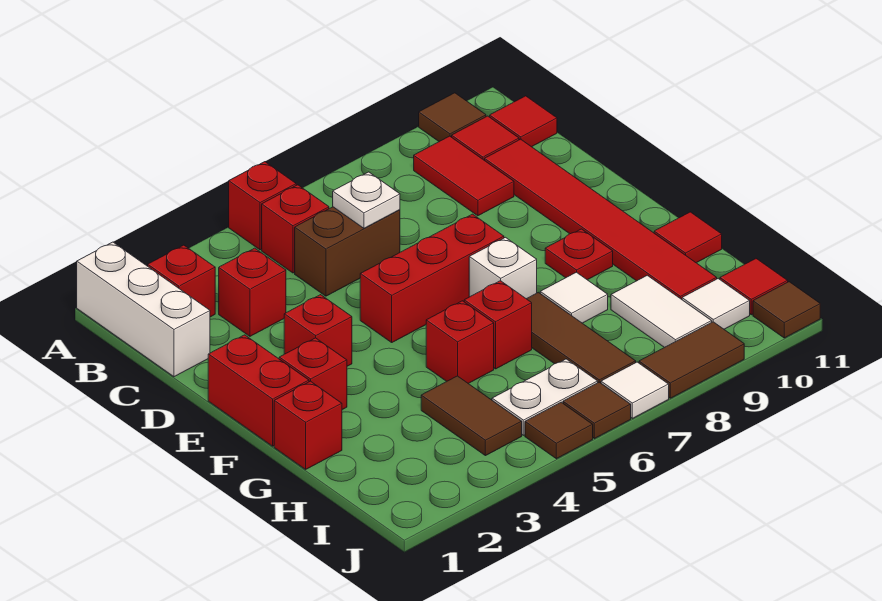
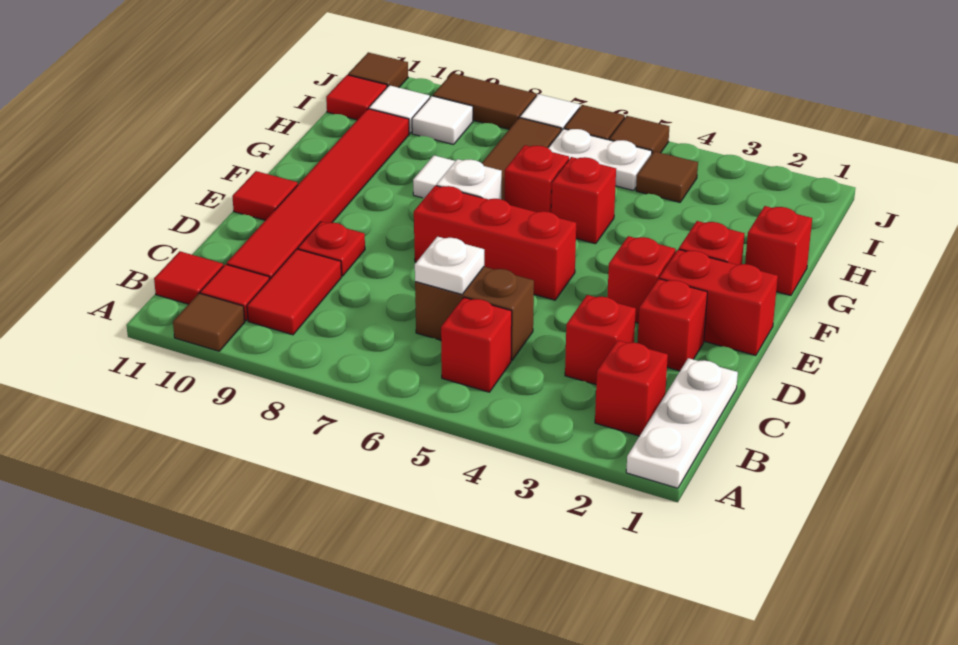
white 1x3 brick [77,242,210,377] -> white 1x3 plate [626,358,738,488]
red 1x1 brick [229,162,296,250] -> red 1x1 brick moved to [637,279,707,371]
red 1x2 brick [208,335,309,446] -> red 1x2 brick turned to [659,249,778,356]
red 1x1 plate [545,229,613,280] -> red 1x1 plate moved to [298,222,365,276]
red 1x1 tile [654,212,722,263] -> red 1x1 tile moved to [232,171,298,220]
brown 1x2 tile [421,376,522,456] -> brown 1x1 tile [636,151,698,202]
white 1x2 tile [611,275,712,348] -> white 1x1 tile [412,96,473,145]

